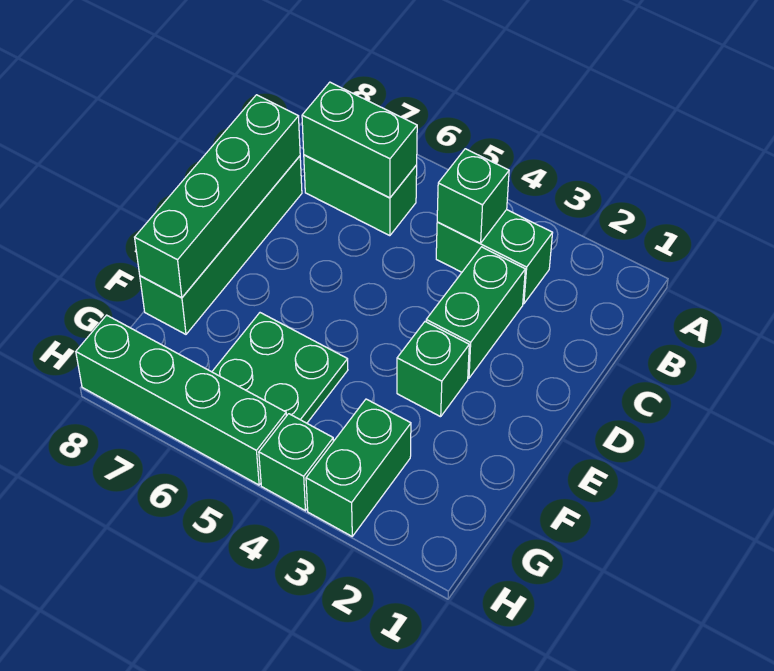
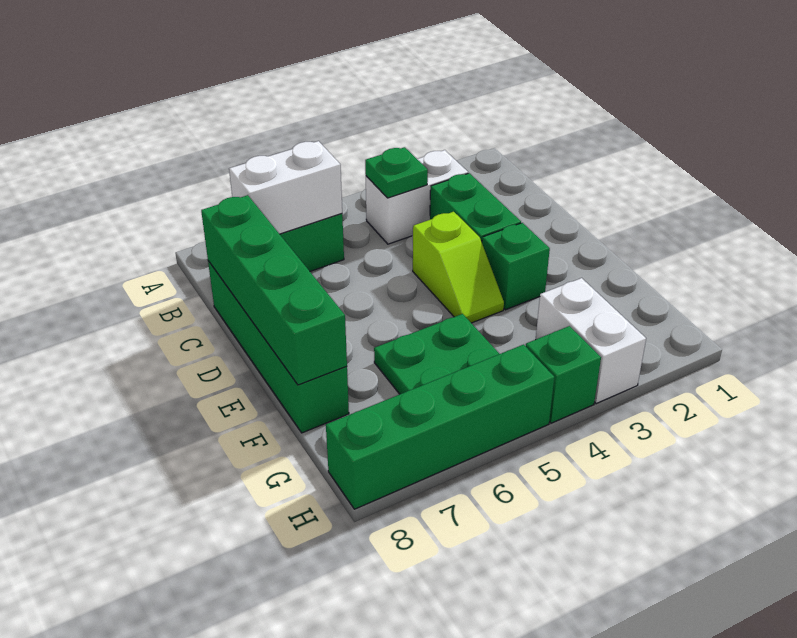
green 1x2 brick [436,210,552,304] -> white 1x2 brick [366,150,468,244]
green 1x1 brick [437,149,509,243] -> green 1x1 plate [365,147,428,198]
green 1x2 brick [302,82,417,198] -> white 1x2 brick [229,141,342,234]
none -> lime 1x2 slope [413,212,504,323]
green 1x2 brick [306,399,411,536] -> white 1x2 brick [536,278,646,404]

